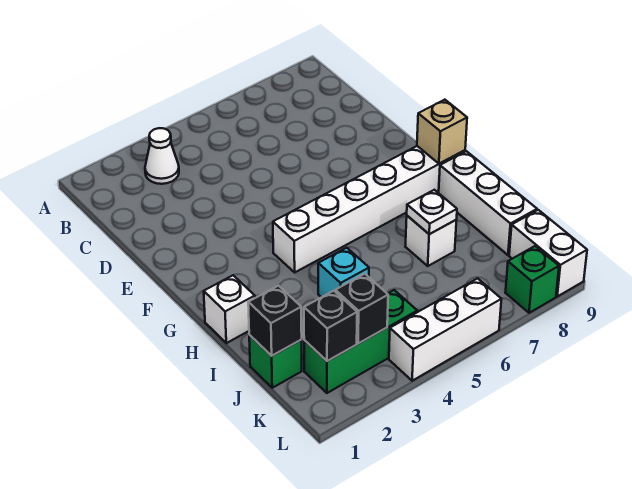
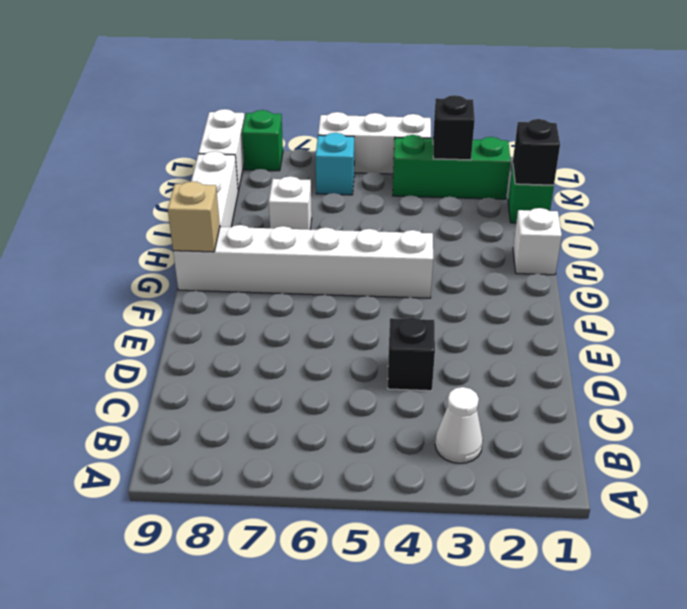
cyan 1x1 brick [318,248,369,297] -> cyan 1x1 brick moved to [316,133,354,195]
white 1x1 plate [407,190,457,234] -> none
black 1x1 brick [304,291,357,361] -> black 1x1 brick moved to [388,317,435,391]

